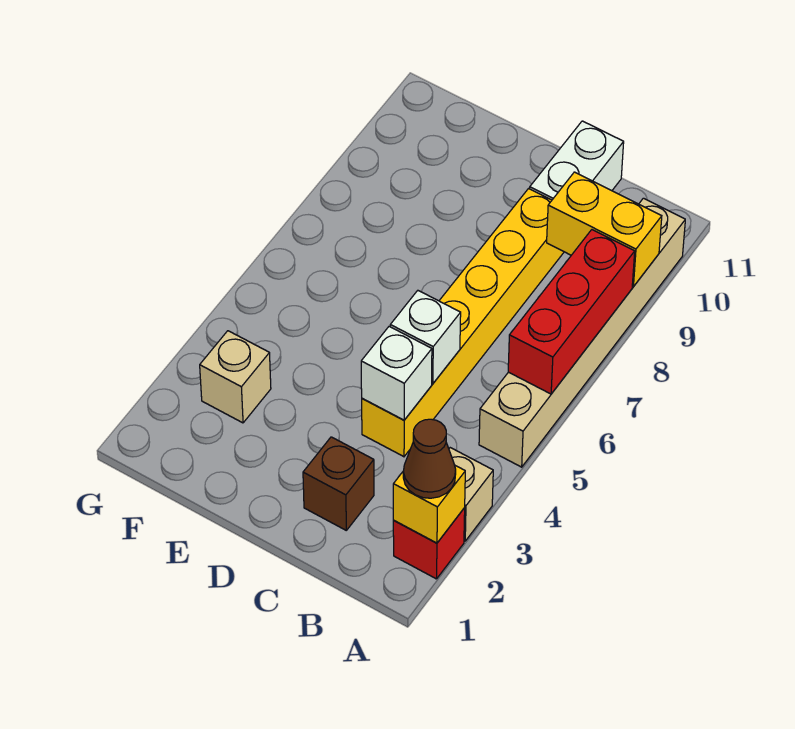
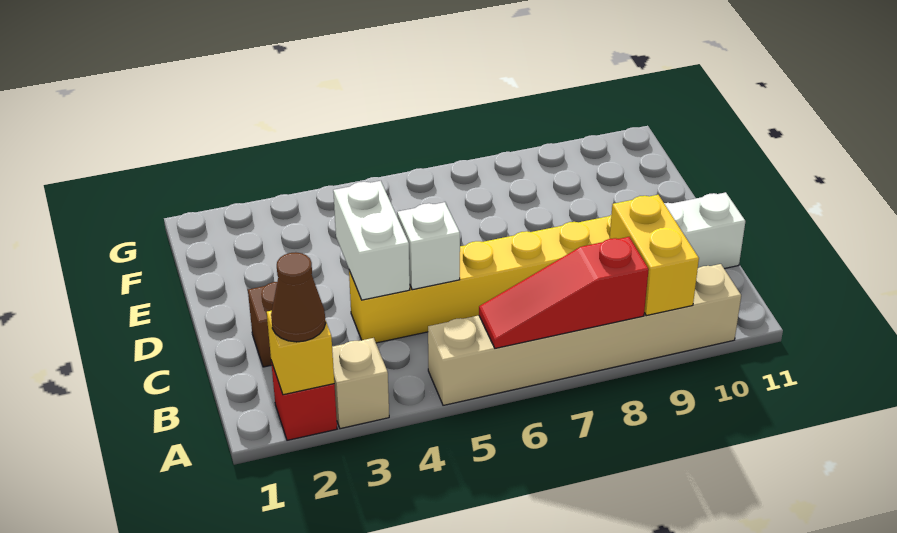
red 1x3 brick [508,230,635,394] -> red 1x3 slope [479,237,649,348]
white 1x1 brick [361,326,432,420] -> white 1x2 brick [333,181,410,300]
tan 1x1 brick [200,331,271,423] -> none

